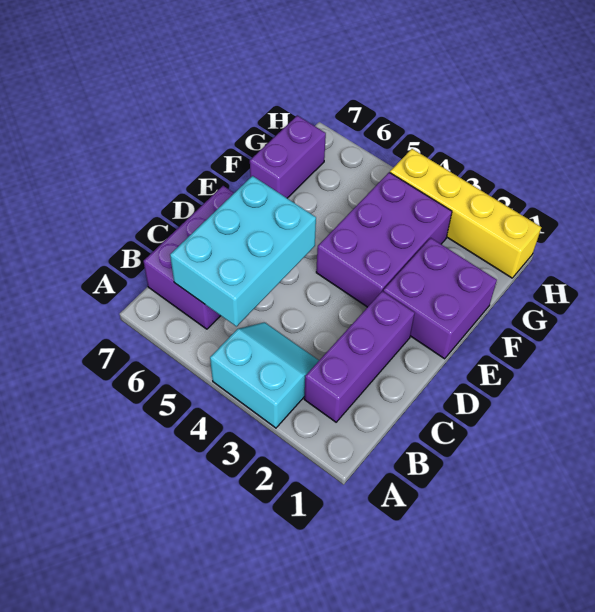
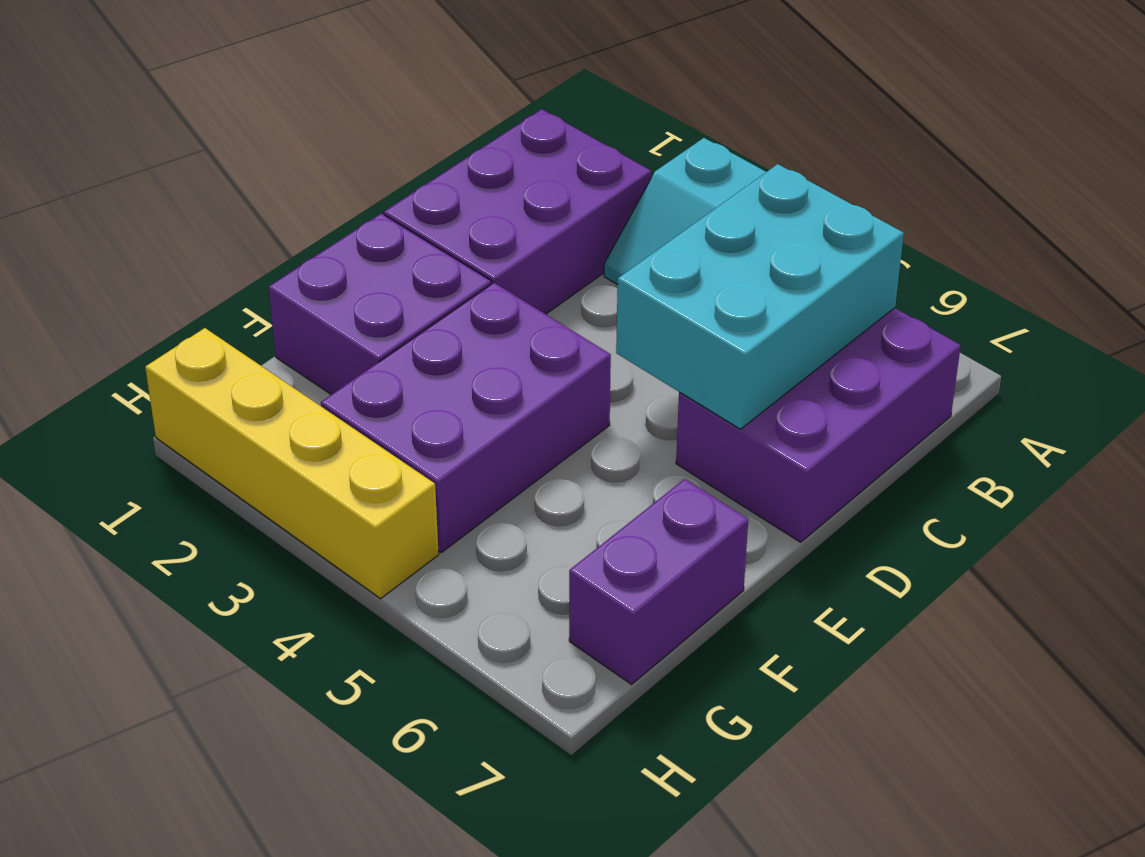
purple 1x3 brick [304,291,415,422] -> purple 2x3 brick [384,109,651,314]

